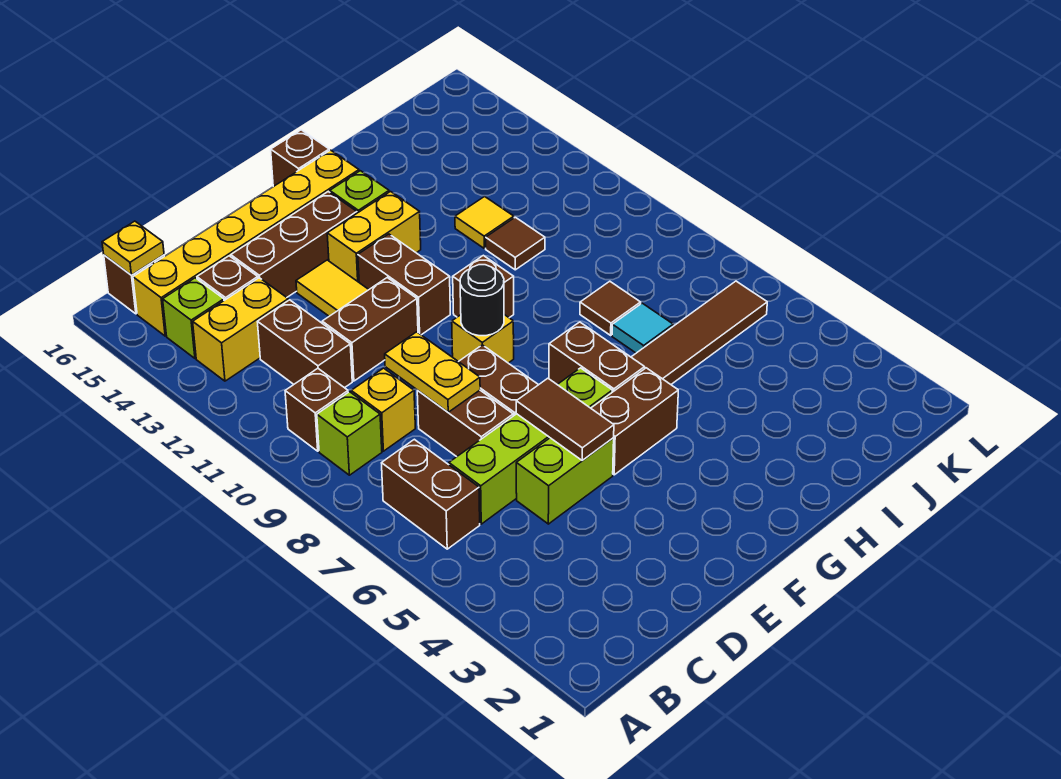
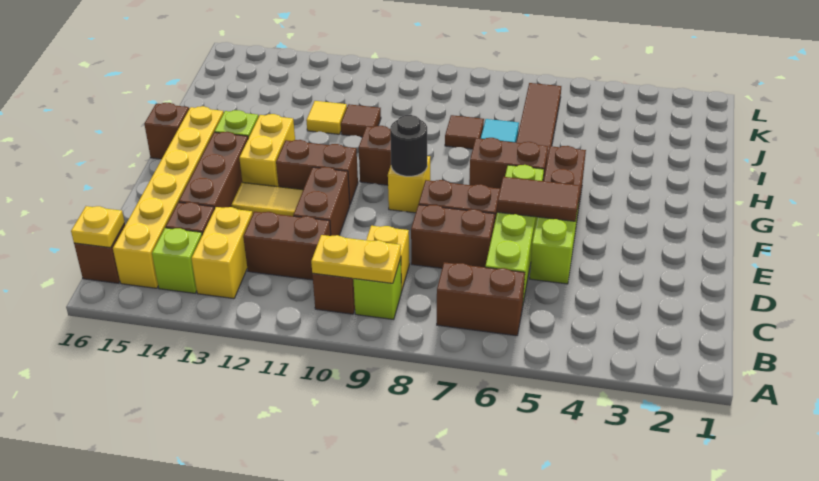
yellow 1x2 plate [385,332,480,412] -> yellow 1x2 plate moved to [311,235,401,283]

